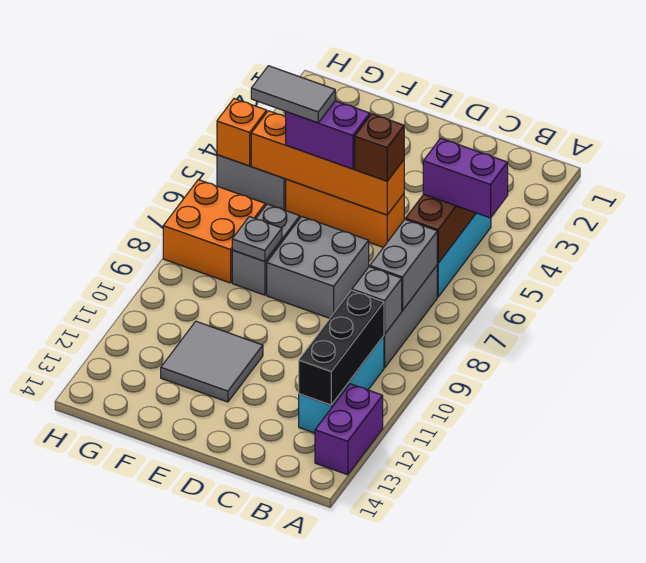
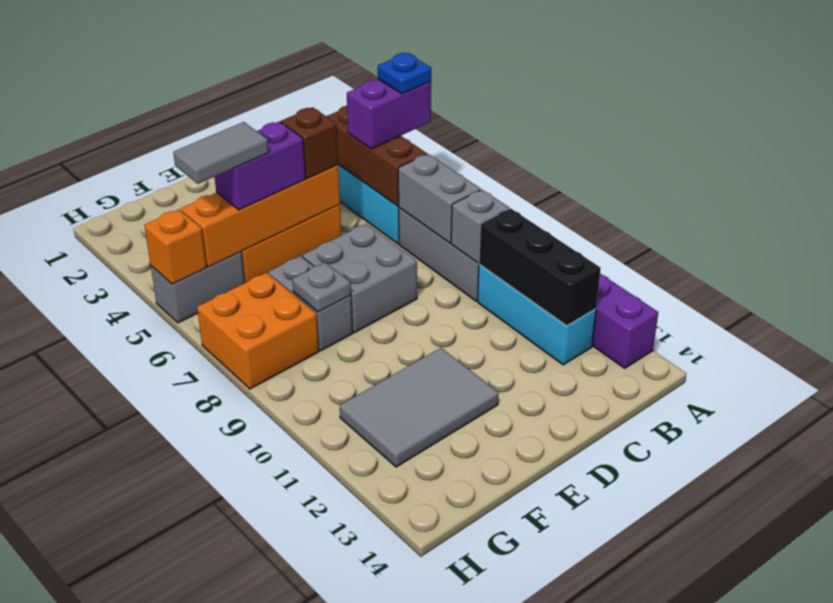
none -> blue 1x1 plate [378,53,431,94]
grey 2x2 tile [161,321,263,402] -> grey 2x3 tile [340,348,499,467]

